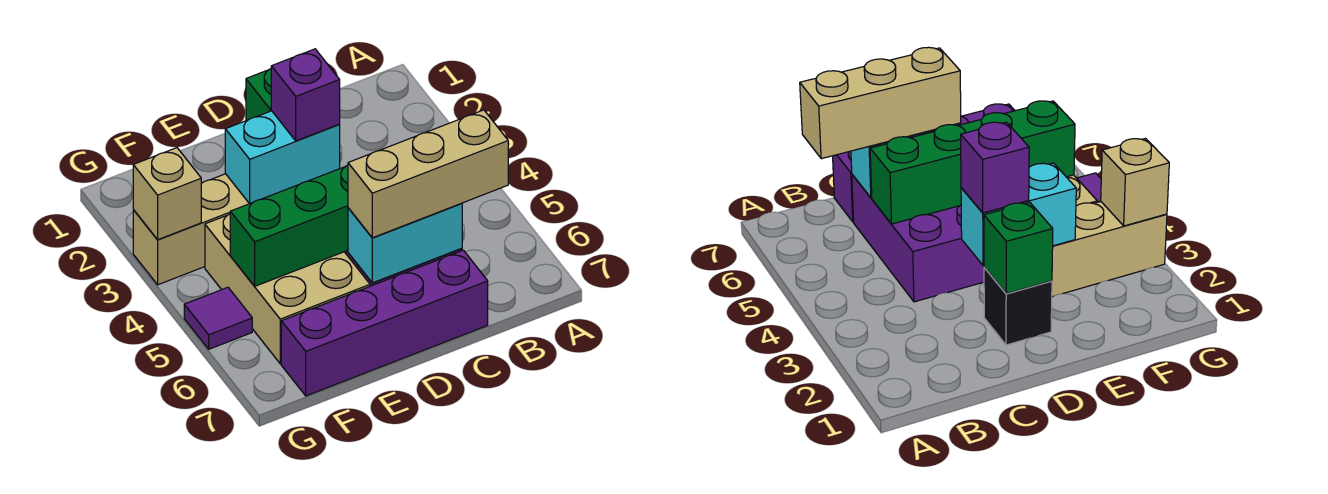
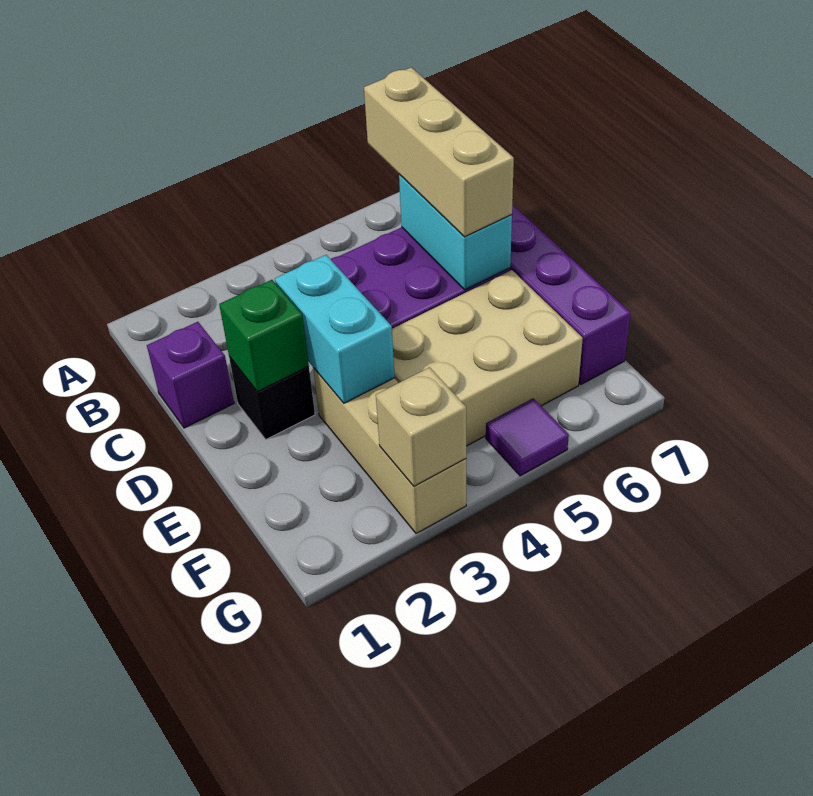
green 1x4 brick [230,165,348,286] -> none
purple 1x1 brick [271,49,340,141] -> purple 1x1 brick moved to [147,322,234,428]

